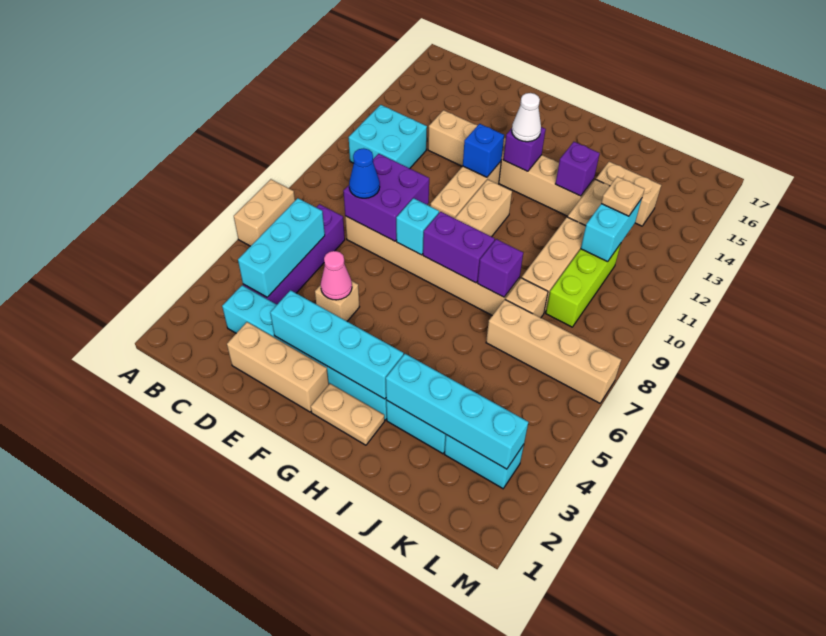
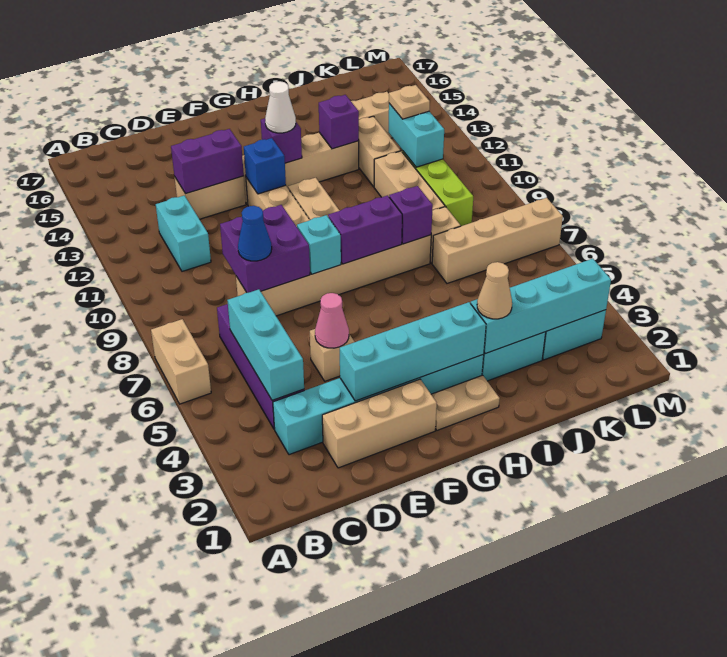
cyan 2x2 brick [349,105,427,168] -> cyan 1x2 brick [156,195,211,271]
none -> purple 1x2 brick [171,129,244,194]
none -> tan 1x1 cone [477,262,512,319]

